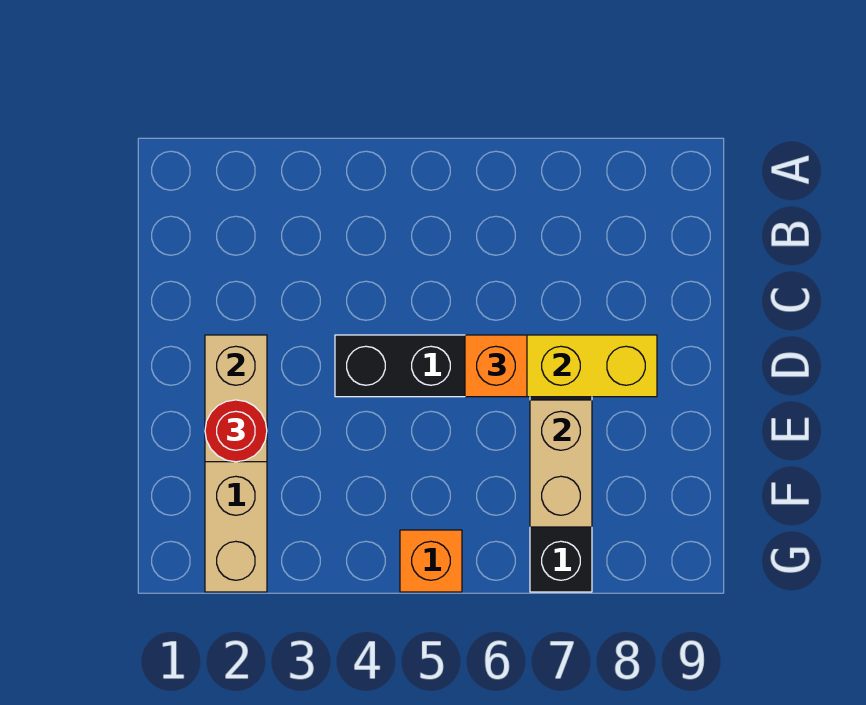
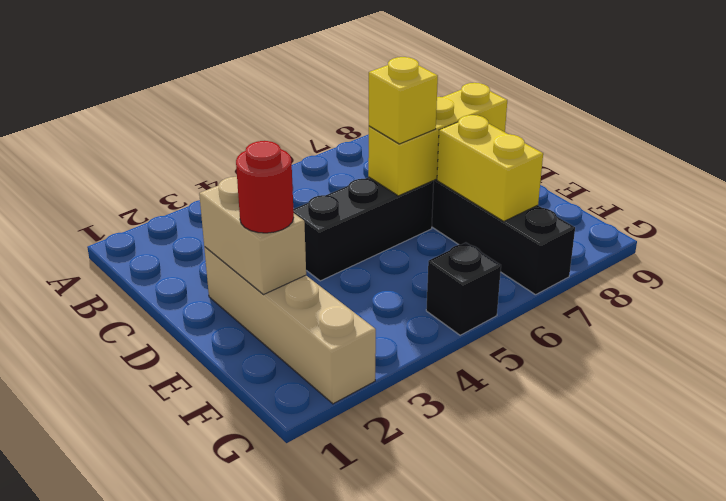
orange 1x1 brick [465,335,527,397] -> yellow 1x1 brick [369,57,438,144]
tan 1x2 brick [530,400,592,527] -> yellow 1x2 brick [437,115,543,221]
orange 1x1 brick [400,530,462,592] -> black 1x1 brick [426,243,501,335]

